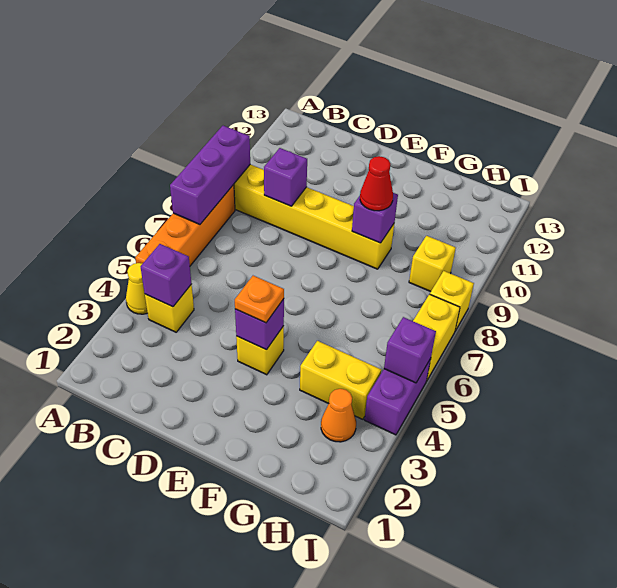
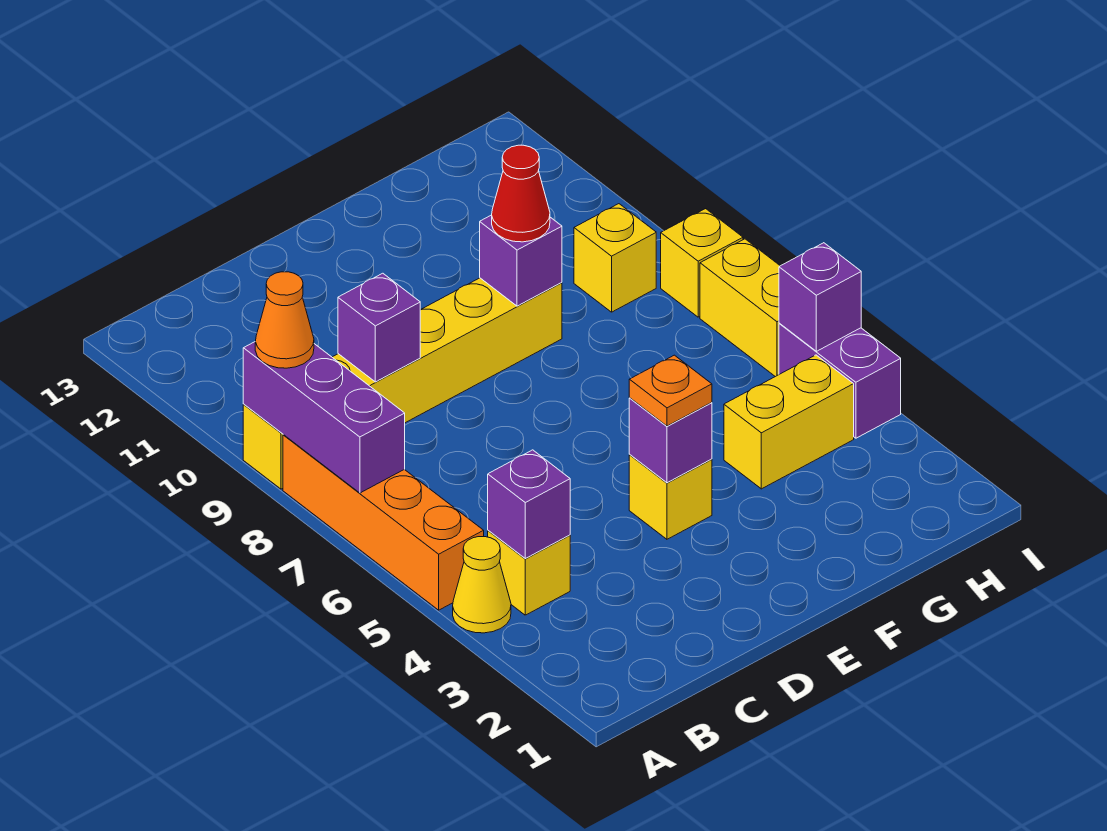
orange 1x1 cone [321,389,356,442] -> orange 1x1 cone moved to [255,272,314,368]

